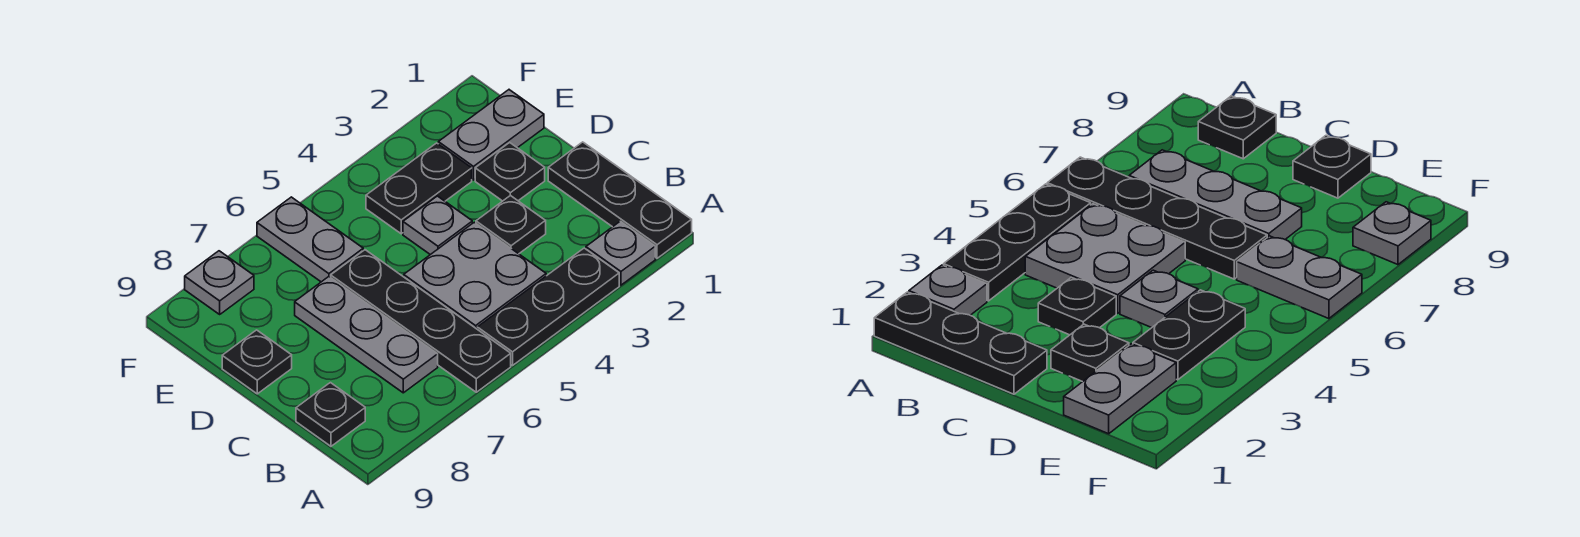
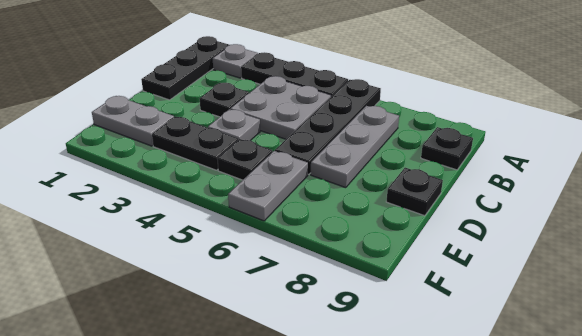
black 1x1 plate [475,143,545,201] -> black 1x1 plate moved to [217,139,272,180]
grey 1x1 plate [185,251,254,314] -> none

